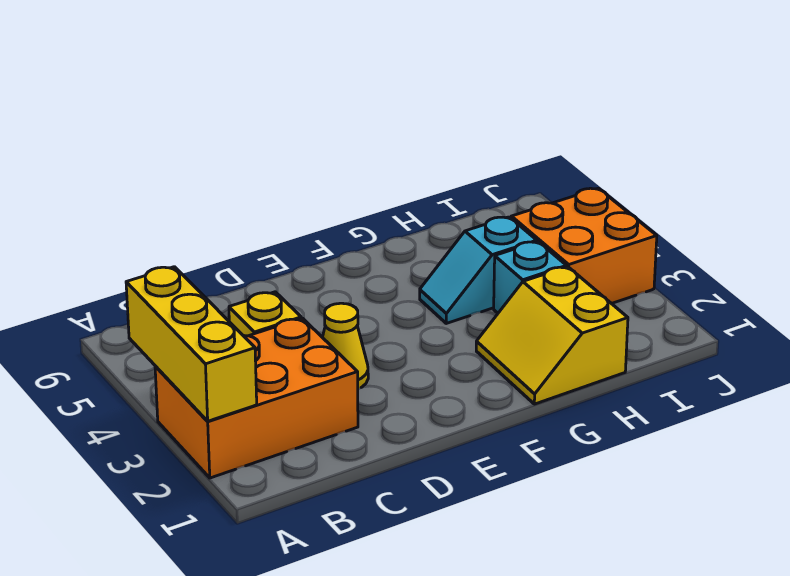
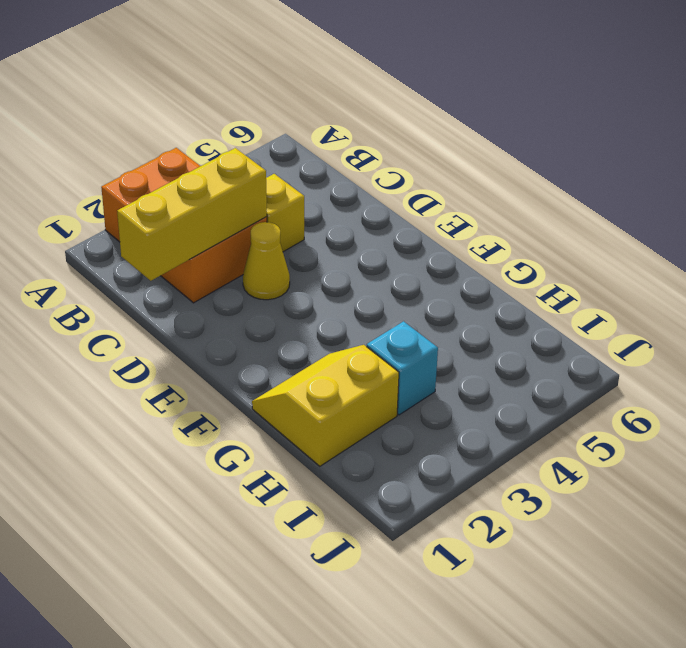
yellow 1x3 brick [126,267,257,421] -> yellow 1x3 brick moved to [117,148,267,281]
cyan 1x2 slope [420,217,537,323] -> none
orange 2x2 brick [511,188,657,304] -> none

